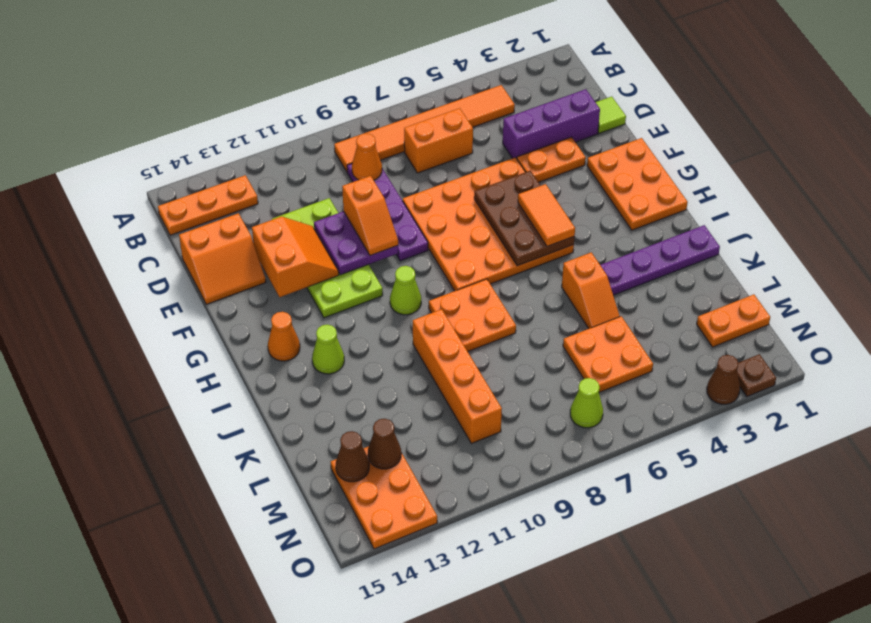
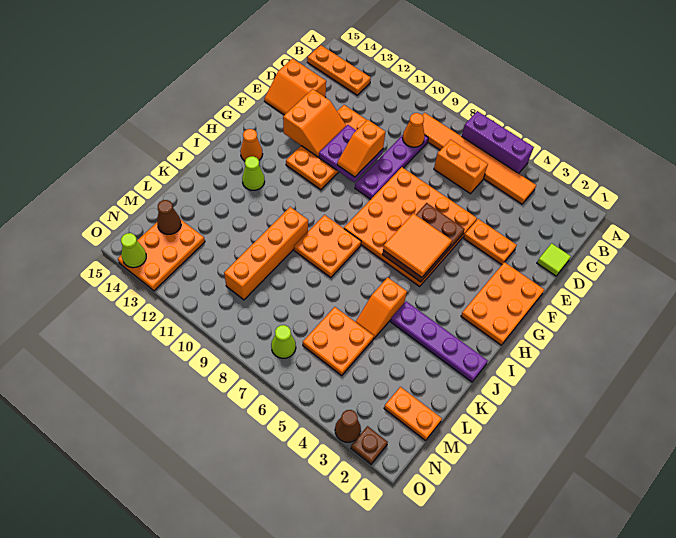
purple 1x3 brick [503,89,600,159] -> purple 1x3 brick moved to [462,111,534,174]
lime 2x4 plate [272,198,383,318] -> orange 2x4 plate [286,105,367,190]
orange 1x2 tile [518,184,575,246] -> orange 2x2 tile [383,213,452,277]
lime 1x1 cone [390,266,421,315] -> lime 1x1 cone moved to [121,233,146,268]
brown 1x1 cone [368,419,401,469] -> none

